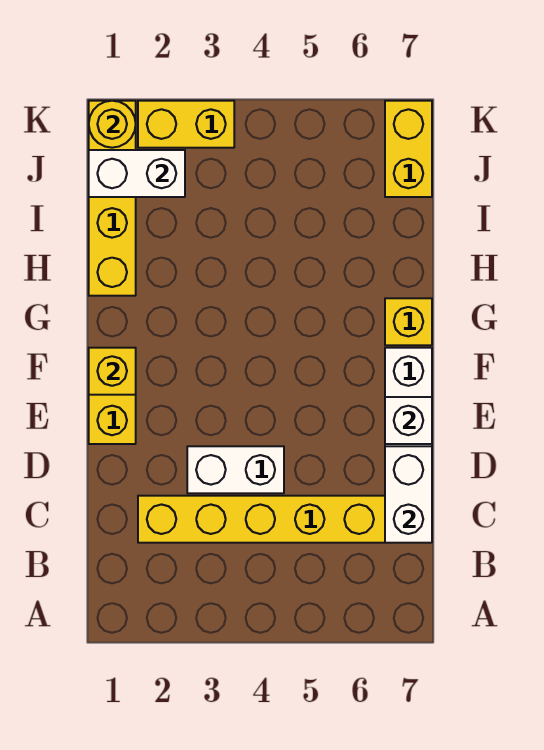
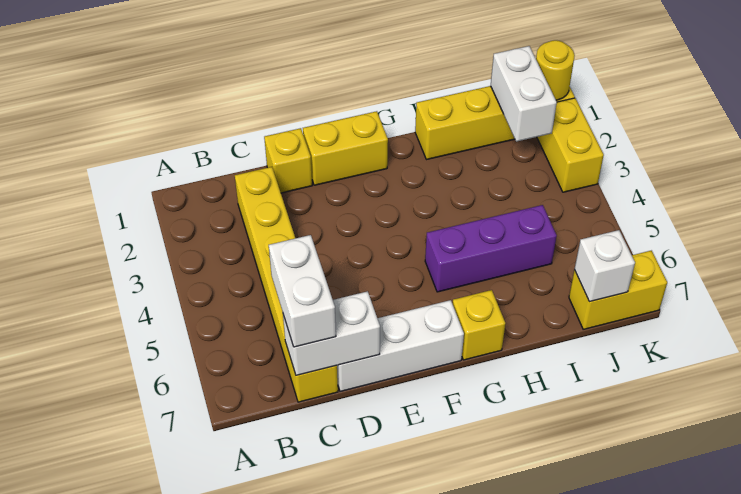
white 1x2 brick [187,446,284,493] -> white 1x2 brick moved to [269,235,336,347]
white 1x1 brick [385,397,432,444] -> white 1x1 brick moved to [574,230,635,302]
yellow 1x1 brick [89,348,136,395] -> yellow 1x1 brick moved to [264,128,312,193]
none -> purple 1x3 brick [425,205,557,292]

